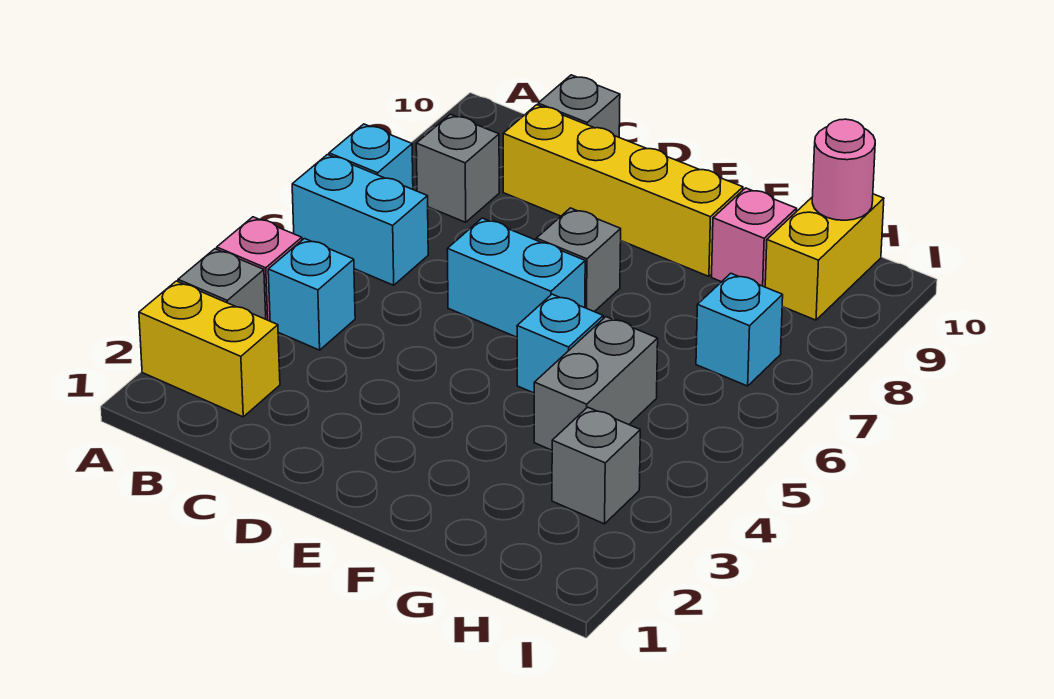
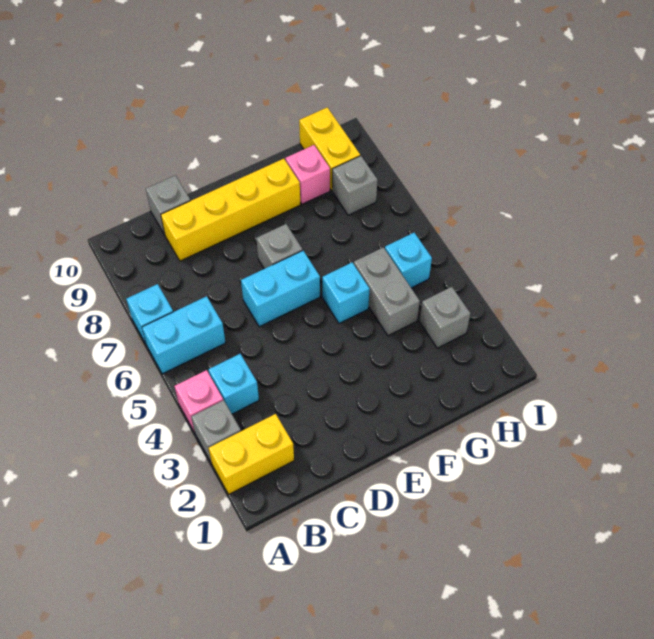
grey 1x1 brick [416,114,499,222] -> grey 1x1 brick moved to [332,156,378,215]
cyan 1x1 brick [696,273,783,386] -> cyan 1x1 brick moved to [385,233,432,288]
pink 1x1 round brick [812,119,875,220] -> none

